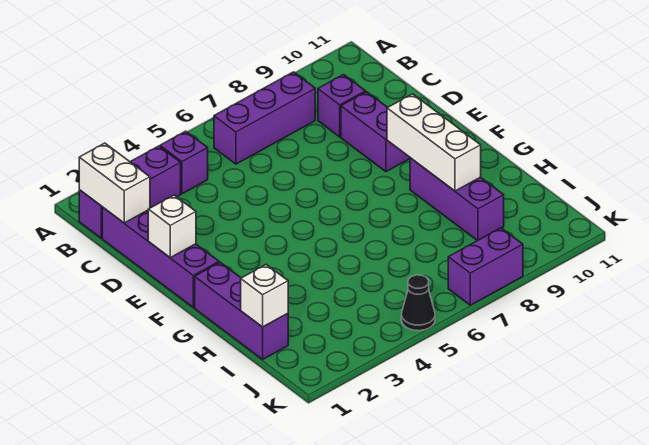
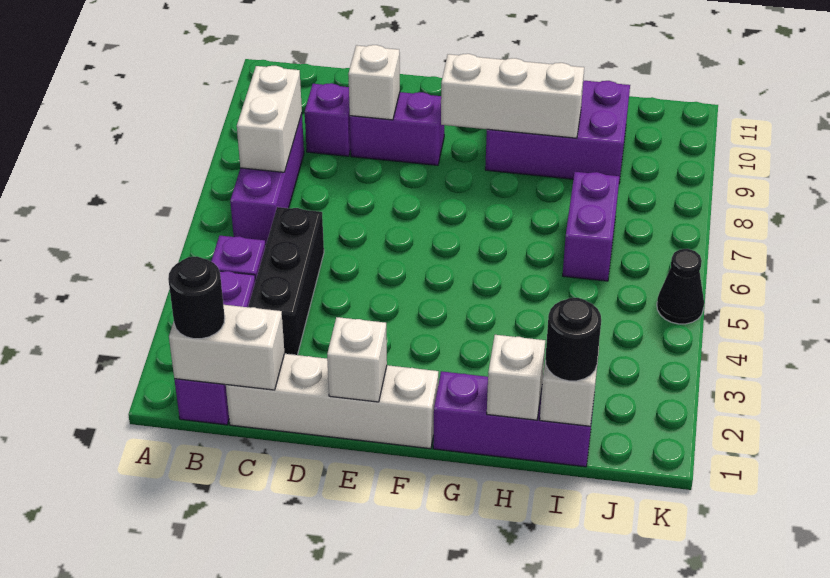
none -> black 1x1 round brick [168,256,225,339]
none -> white 1x2 brick [237,66,302,172]
purple 1x4 brick [102,207,219,308] -> white 1x4 brick [226,354,438,449]
none -> black 1x3 brick [248,207,324,355]
none -> white 1x1 brick [348,45,400,120]
purple 1x3 brick [410,158,504,241] -> purple 2x3 brick [485,80,630,182]
none -> white 1x1 brick [487,335,545,420]
none -> black 1x1 round brick [545,298,601,381]
purple 1x2 brick [448,228,523,305] -> purple 1x2 brick moved to [563,172,619,281]

